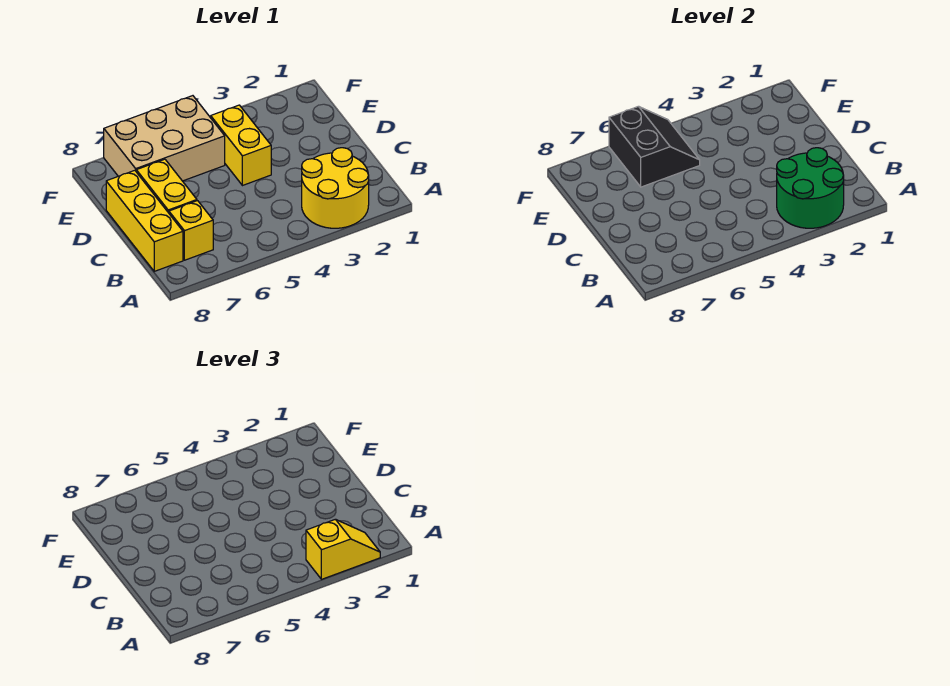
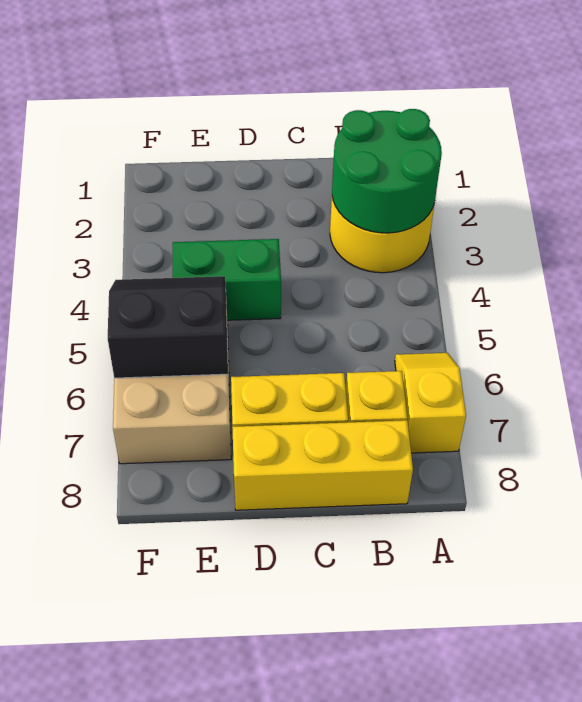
yellow 1x2 slope [306,519,380,579] -> yellow 1x2 slope moved to [395,353,466,453]
yellow 1x2 brick [211,105,271,186] -> green 1x2 brick [173,239,281,320]

